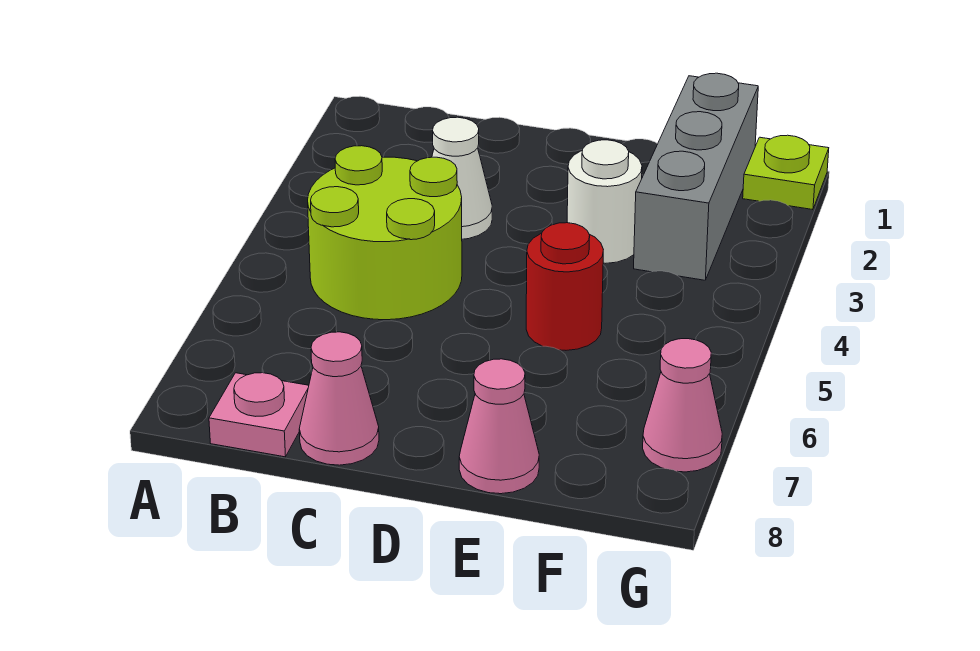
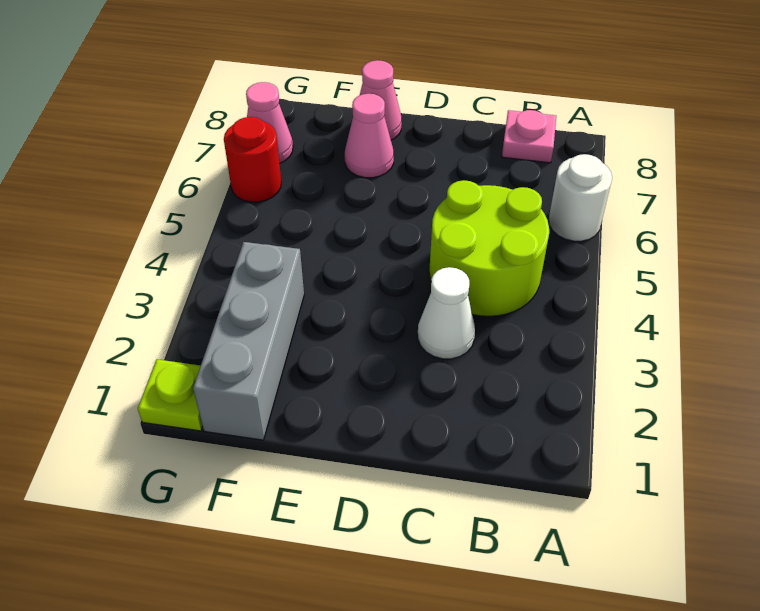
pink 1x1 cone [299,332,379,465] -> pink 1x1 cone moved to [345,94,394,178]
white 1x1 round brick [567,140,642,263] -> white 1x1 round brick moved to [549,154,612,241]
red 1x1 round brick [526,223,603,350] -> red 1x1 round brick moved to [224,117,281,202]

